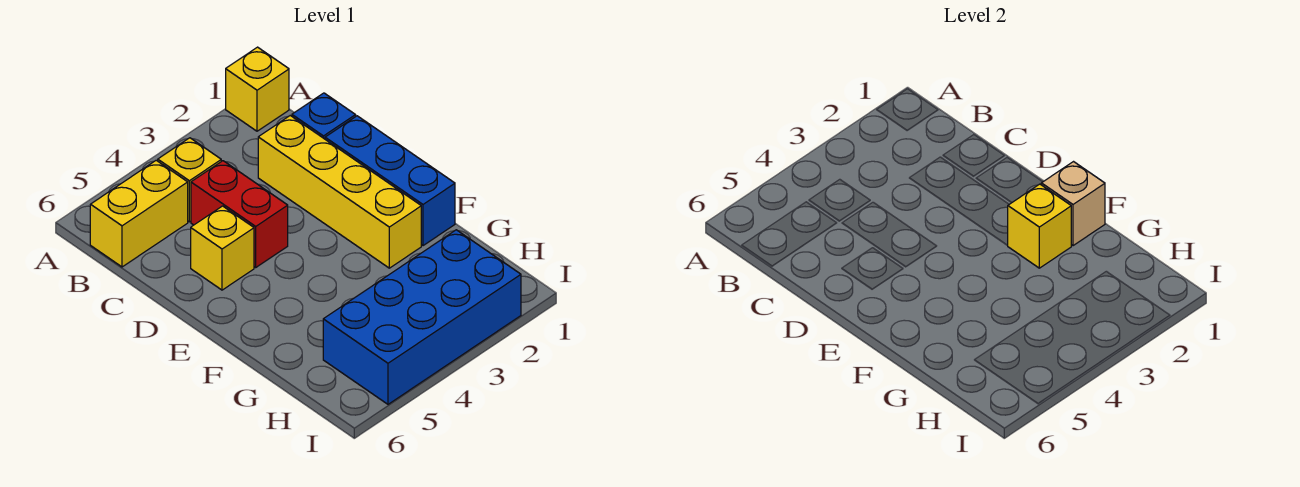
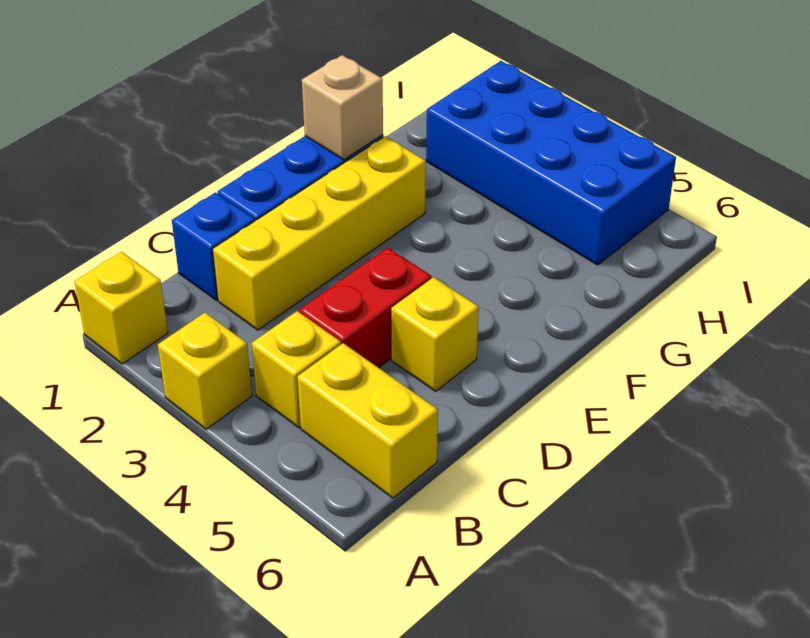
yellow 1x1 brick [1007,184,1071,268] -> yellow 1x1 brick moved to [158,313,252,429]

